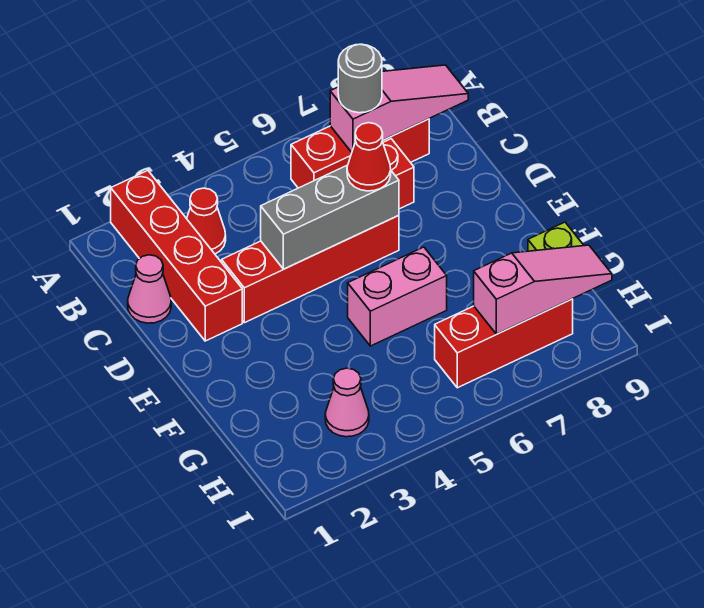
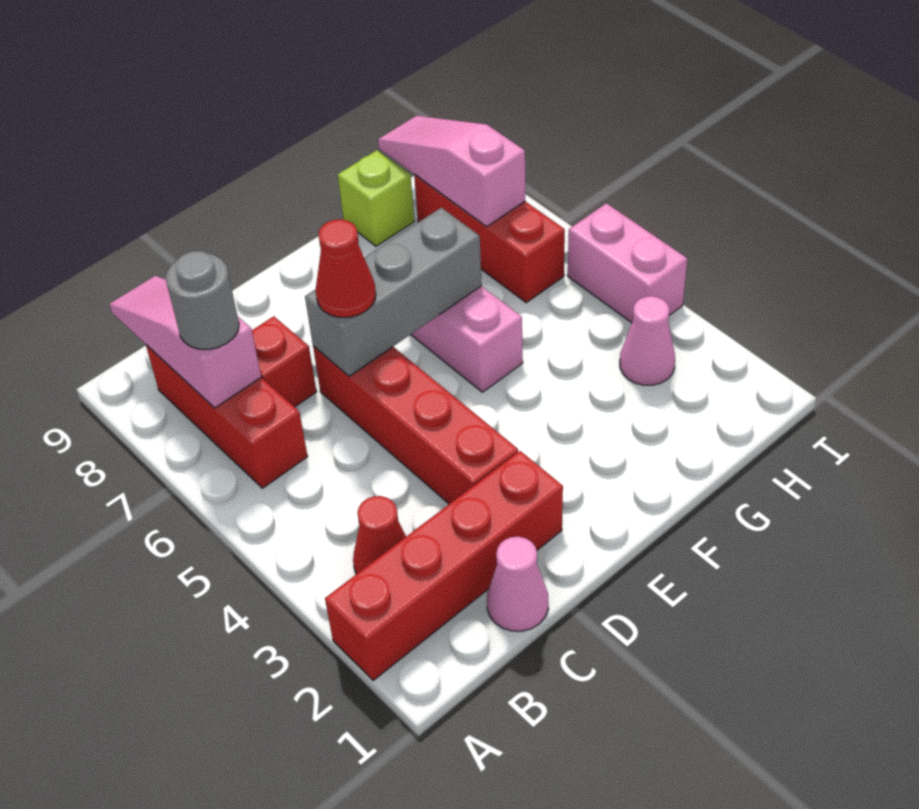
grey 1x3 brick [261,165,399,269] -> grey 1x3 brick turned to [305,208,482,376]
none -> pink 1x2 brick [568,203,687,323]

